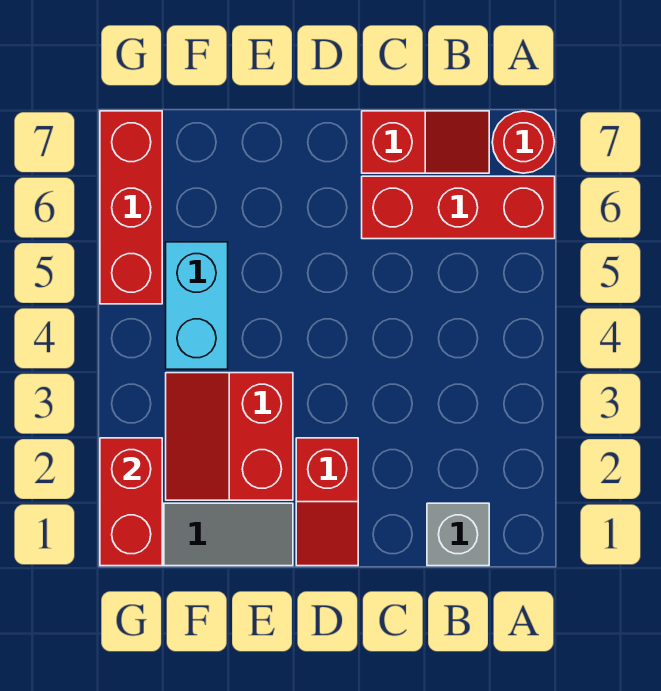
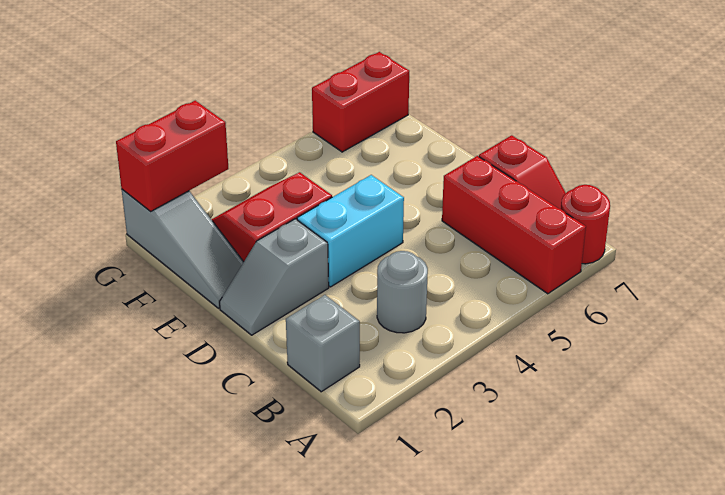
none -> grey 1x1 round brick [377,251,428,333]
red 1x2 slope [296,438,358,566] -> grey 1x2 slope [220,219,329,335]
cyan 1x2 brick [166,242,228,369] -> cyan 1x2 brick moved to [297,175,404,287]
red 1x3 brick [100,111,162,304] -> red 1x2 brick [312,52,409,152]

